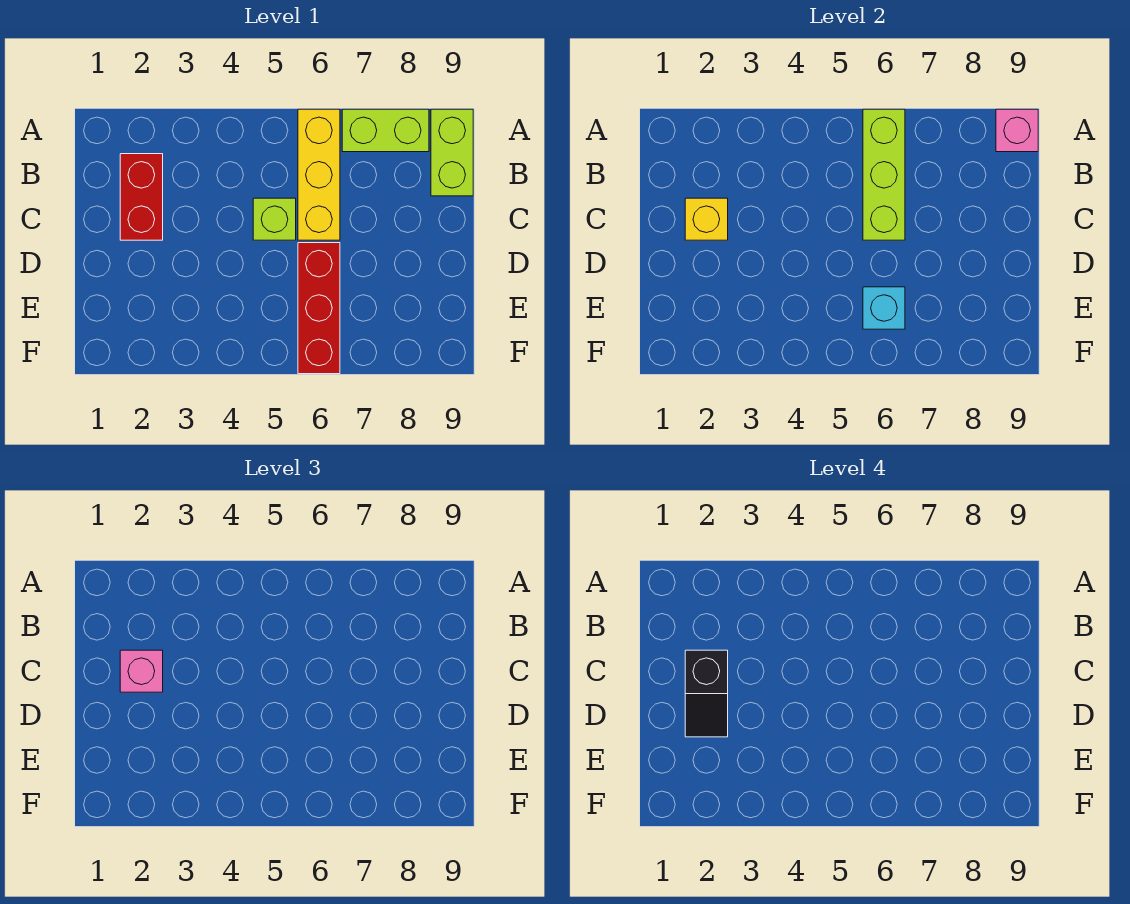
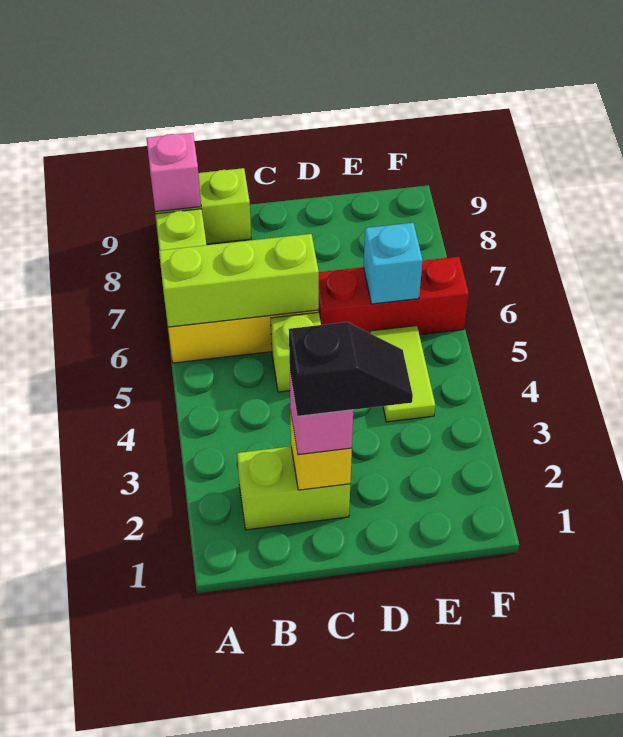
red 1x2 brick [120,154,163,240] -> lime 1x2 brick [237,446,350,530]
none -> lime 1x2 tile [370,326,435,422]

